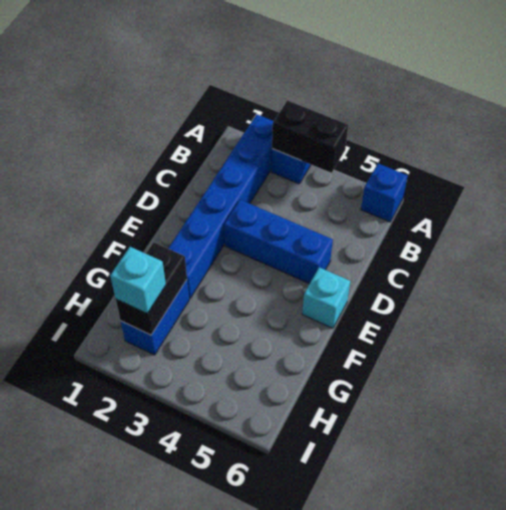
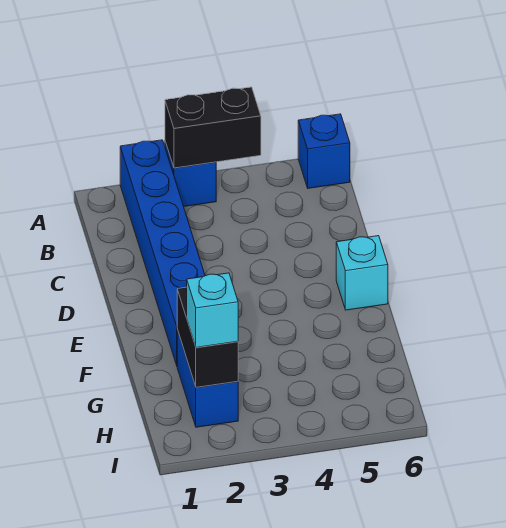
blue 1x3 brick [224,200,333,284] -> none

